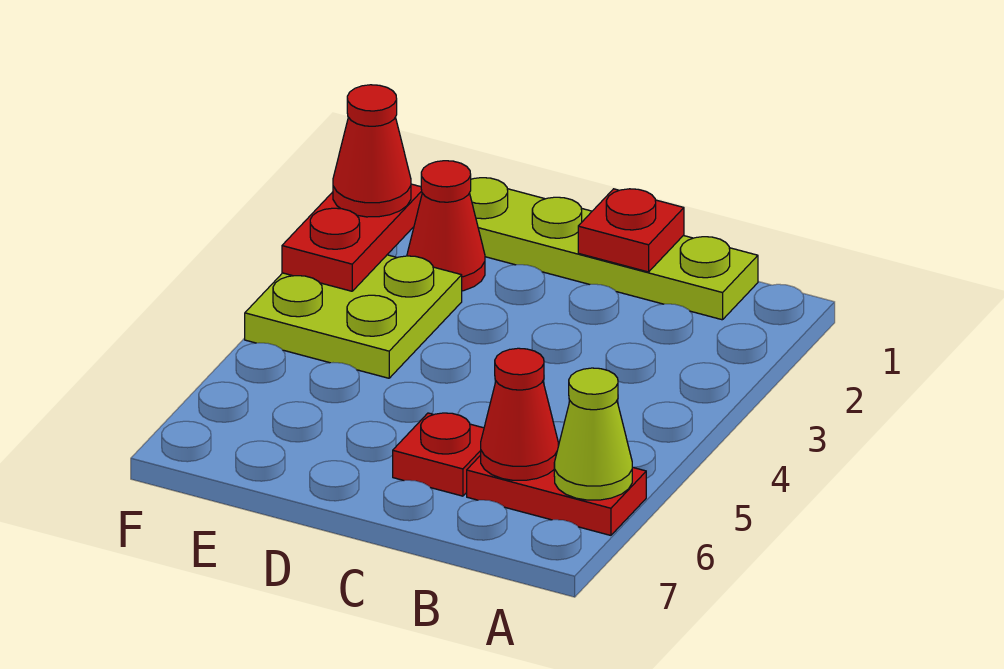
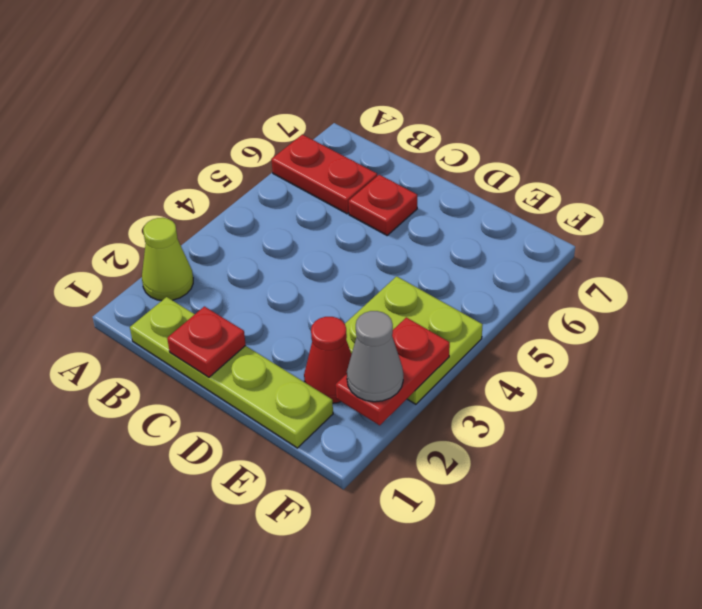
lime 1x1 cone [554,368,632,500] -> lime 1x1 cone moved to [142,218,193,301]
red 1x1 cone [481,348,558,480] -> none
red 1x1 cone [333,85,411,217] -> grey 1x1 cone [347,311,403,402]

